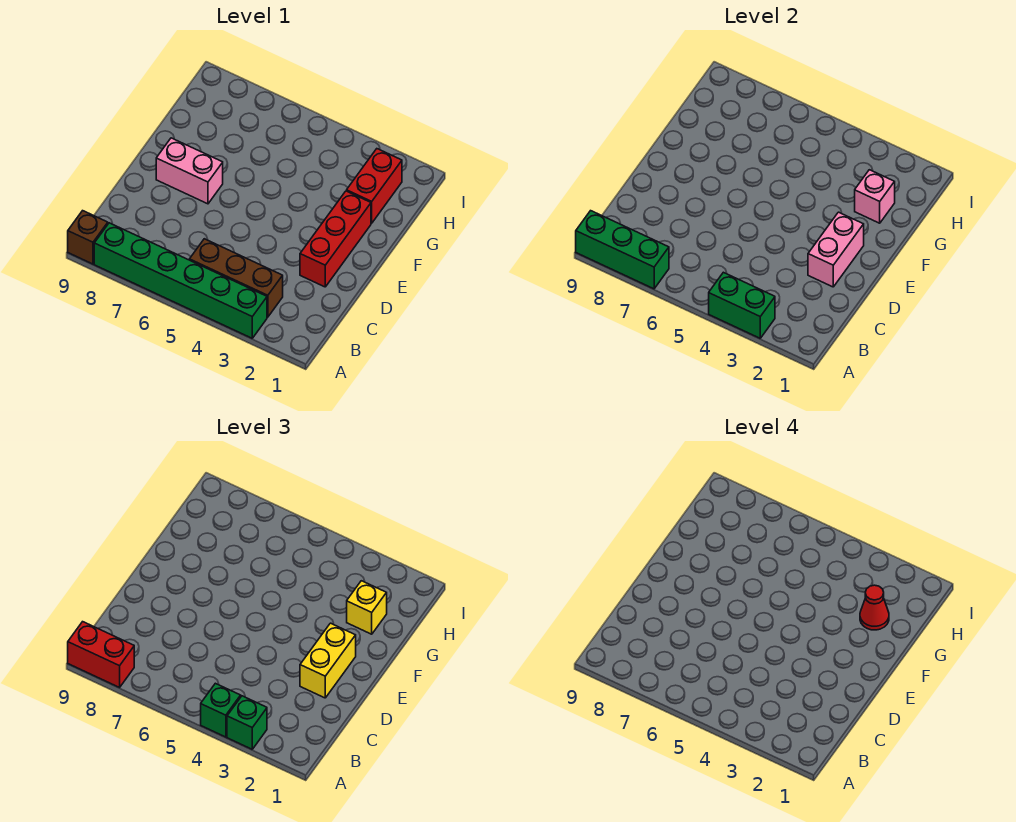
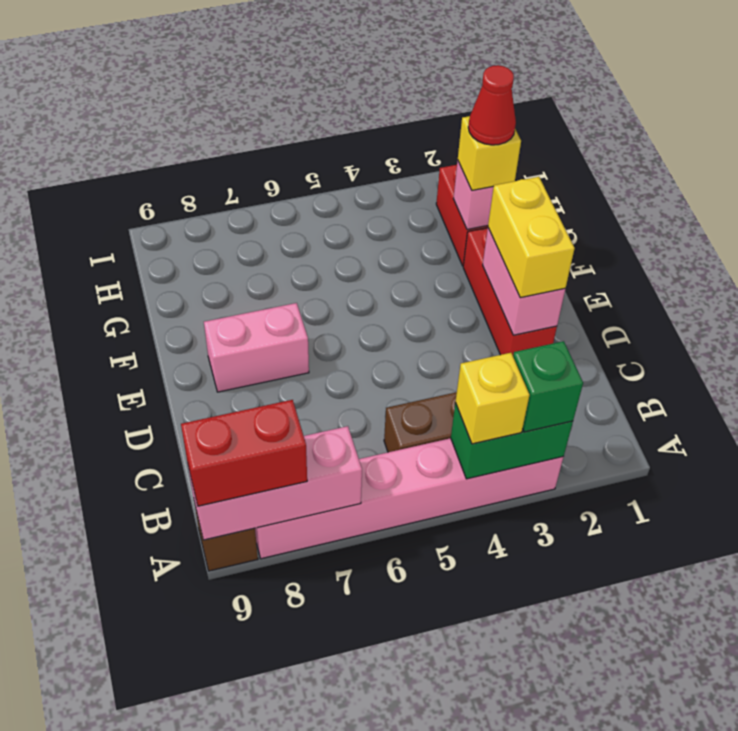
green 1x6 brick [94,223,267,338] -> pink 1x6 brick [255,438,563,559]
green 1x1 brick [201,683,241,737] -> yellow 1x1 brick [456,353,530,444]
green 1x3 brick [576,211,669,289] -> pink 1x3 brick [188,426,362,540]

